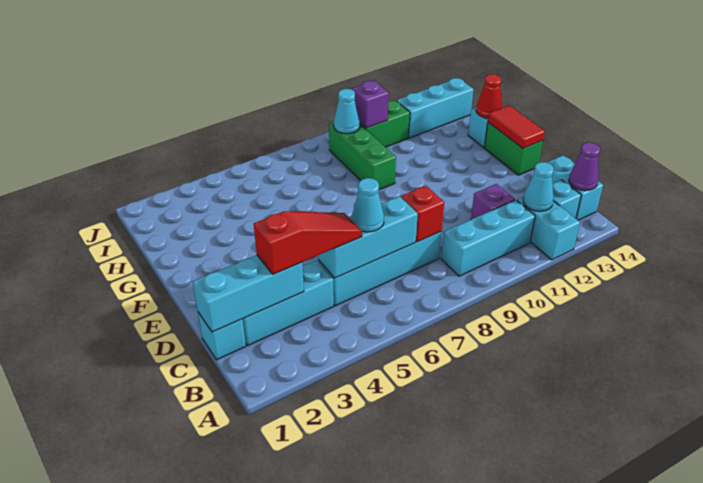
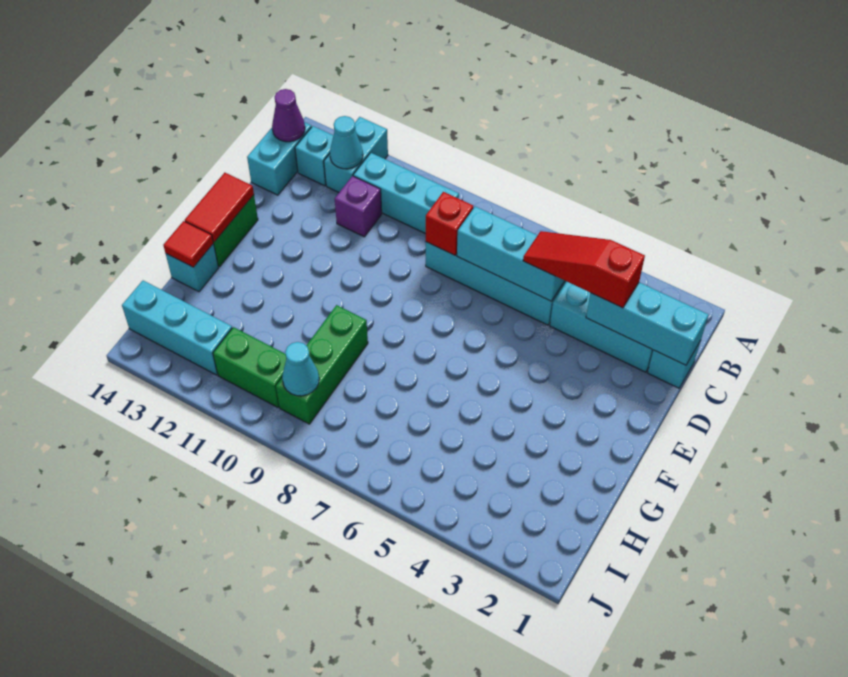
cyan 1x1 cone [352,178,384,232] -> none
red 1x1 cone [476,74,502,118] -> red 1x1 tile [163,221,213,267]
purple 1x1 brick [352,81,389,128] -> none

